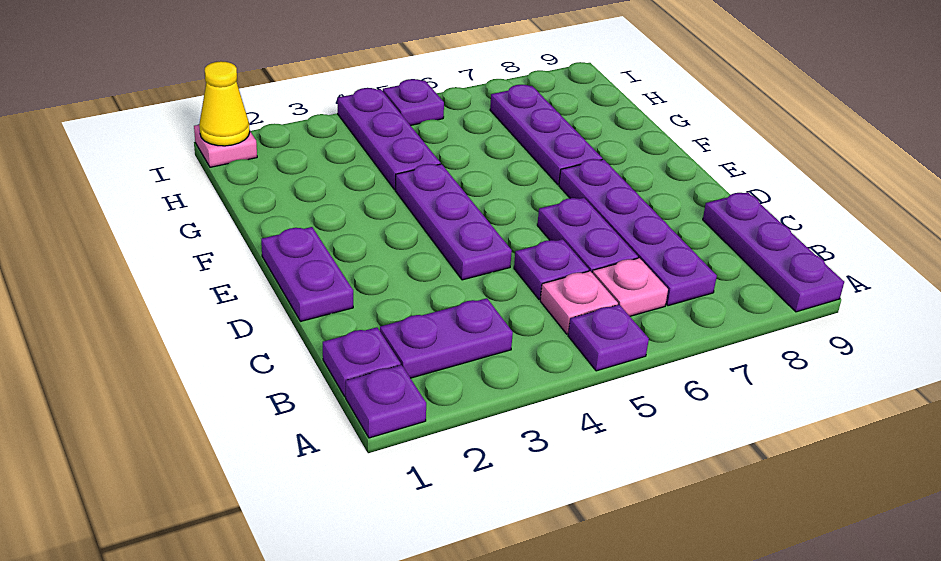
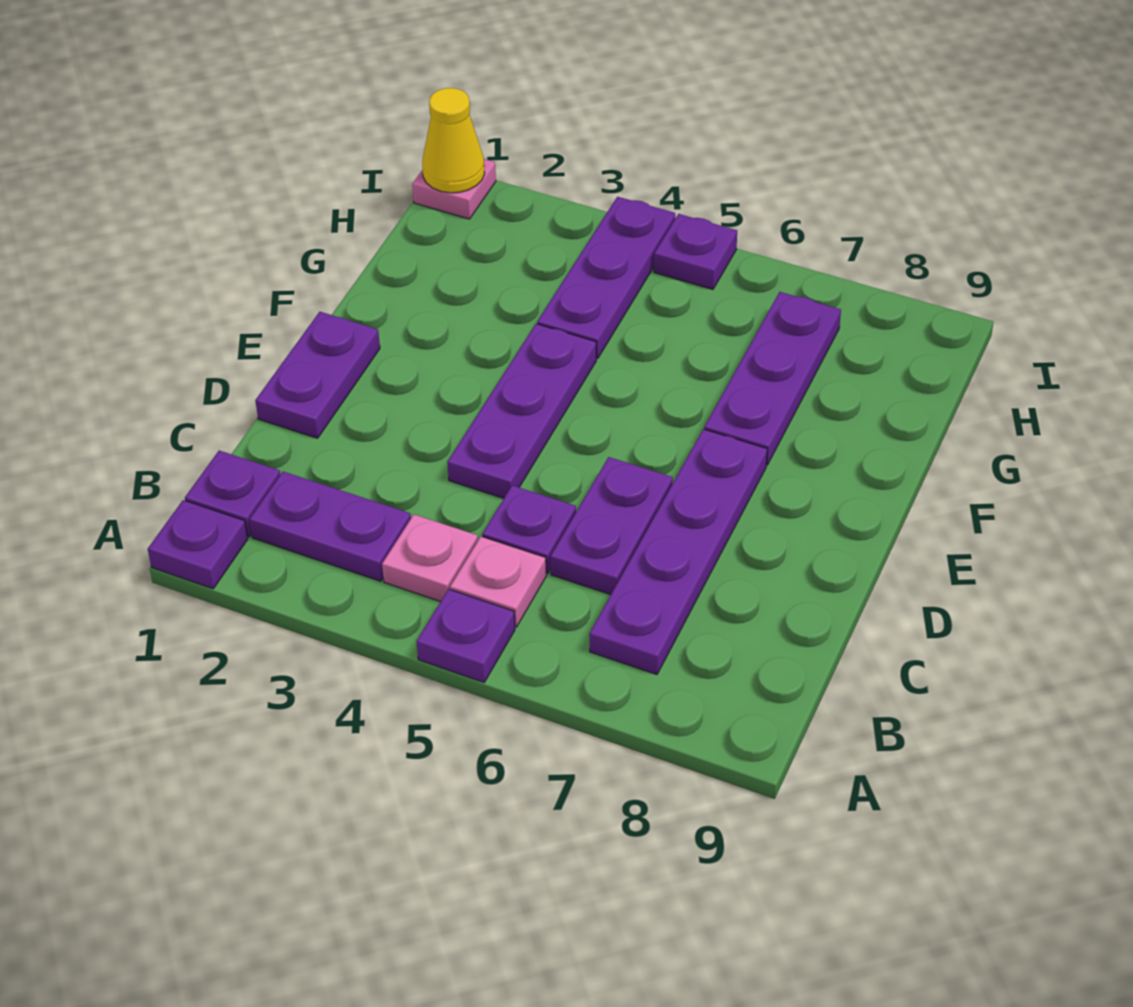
purple 1x3 plate [703,192,844,312] -> none
pink 1x1 plate [592,258,668,316] -> pink 1x1 plate moved to [382,514,478,602]

